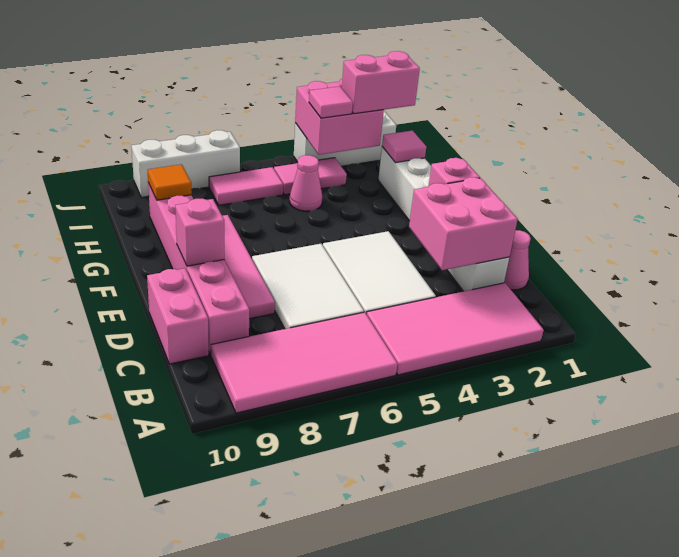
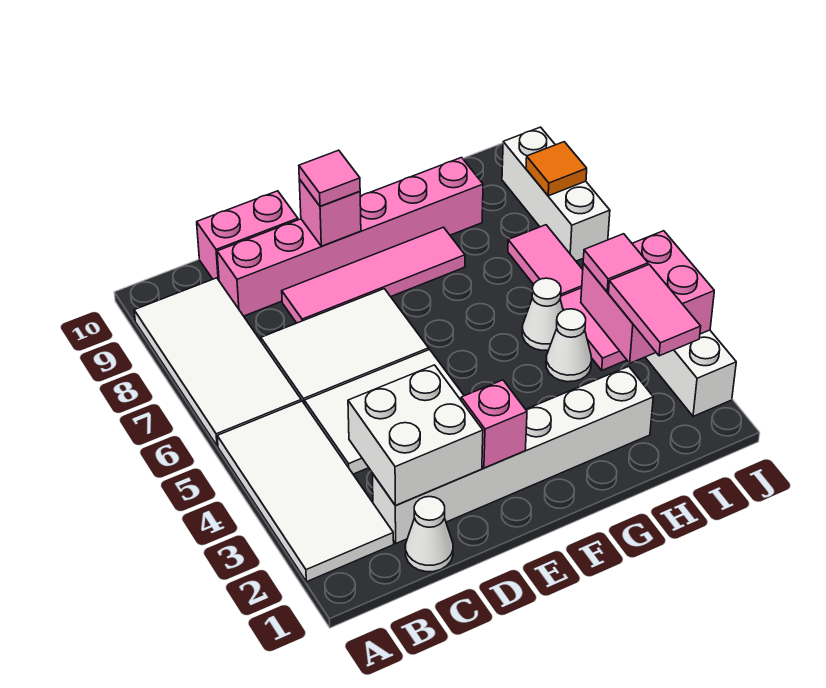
pink 2x4 tile [366,283,544,375] -> white 2x4 tile [217,401,394,582]
pink 2x4 tile [211,312,398,413] -> white 2x4 tile [134,278,301,446]
pink 1x1 cone [504,230,531,290] -> white 1x1 cone [405,497,453,572]
pink 2x2 brick [409,177,518,270] -> white 2x2 brick [348,365,483,505]
pink 1x1 tile [382,130,426,163] -> pink 1x1 tile moved to [299,150,360,206]
none -> white 1x1 cone [546,309,592,382]
pink 1x1 cone [289,155,322,211] -> white 1x1 cone [522,278,563,350]
orange 1x1 tile [148,164,192,200] -> orange 1x1 tile moved to [526,142,587,196]
pink 1x2 brick [342,51,420,114] -> pink 1x2 tile [608,265,701,356]

